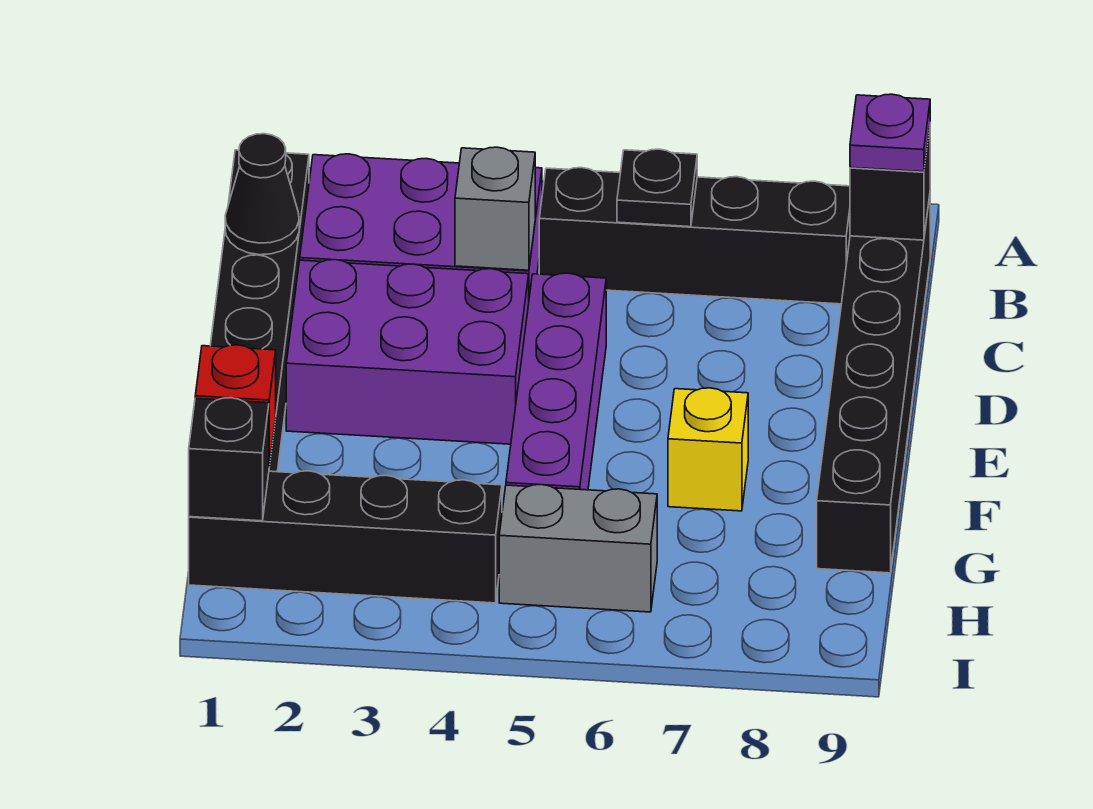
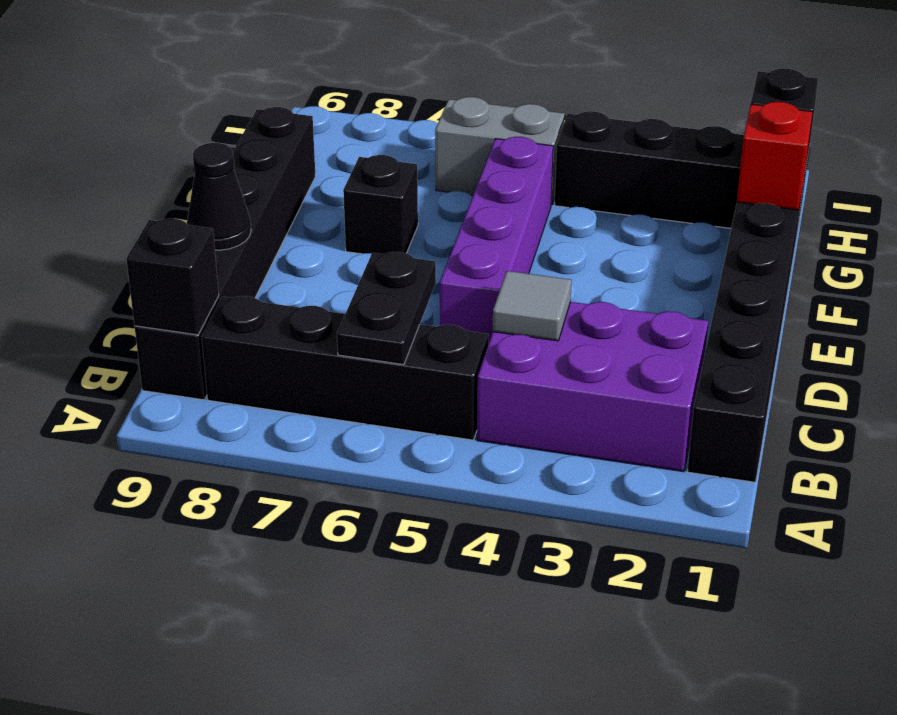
black 1x1 plate [617,149,697,227] -> black 1x2 plate [337,252,436,365]
purple 1x1 plate [850,94,930,172] -> none
black 1x1 cone [225,134,299,255] -> black 1x1 cone moved to [187,143,251,250]
grey 1x1 brick [455,147,535,270] -> grey 1x1 tile [493,271,572,341]
purple 2x3 brick [286,260,529,444] -> none
yellow 1x1 brick [668,388,748,511] -> black 1x1 brick [343,155,418,254]

